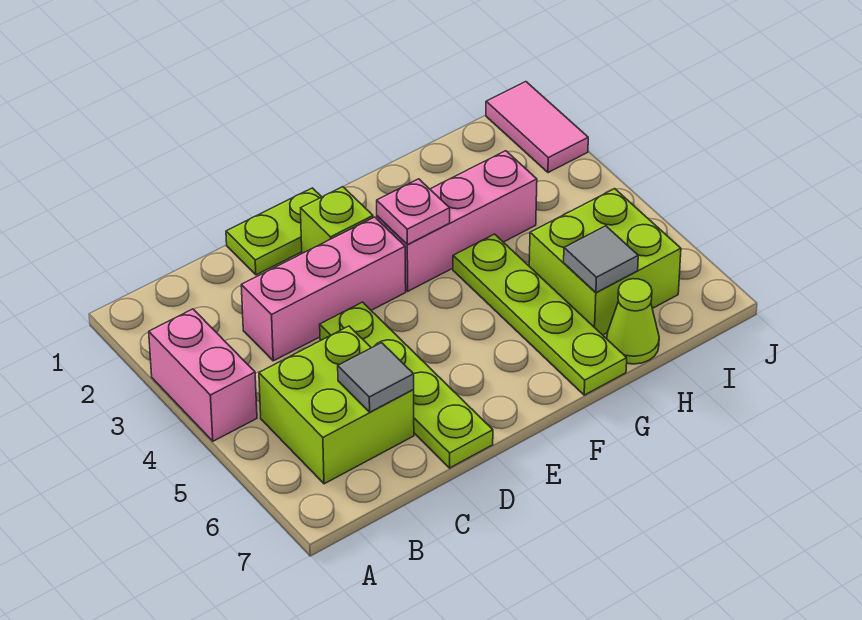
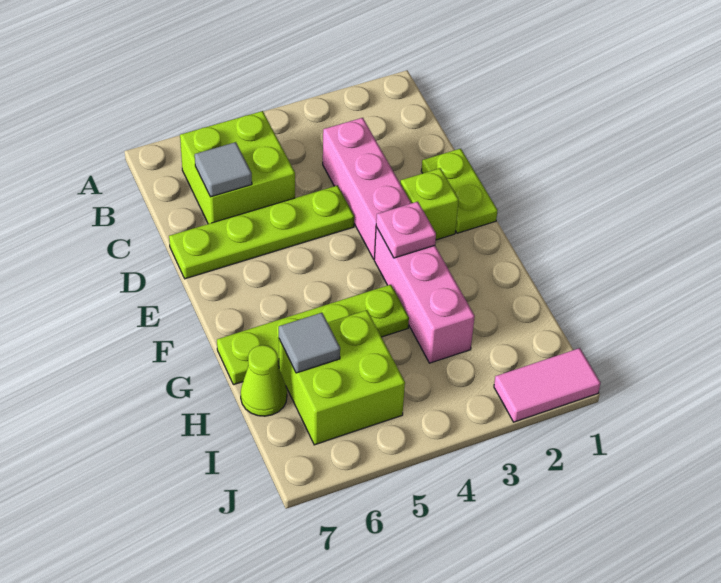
pink 1x2 brick [149,309,257,441] -> none

